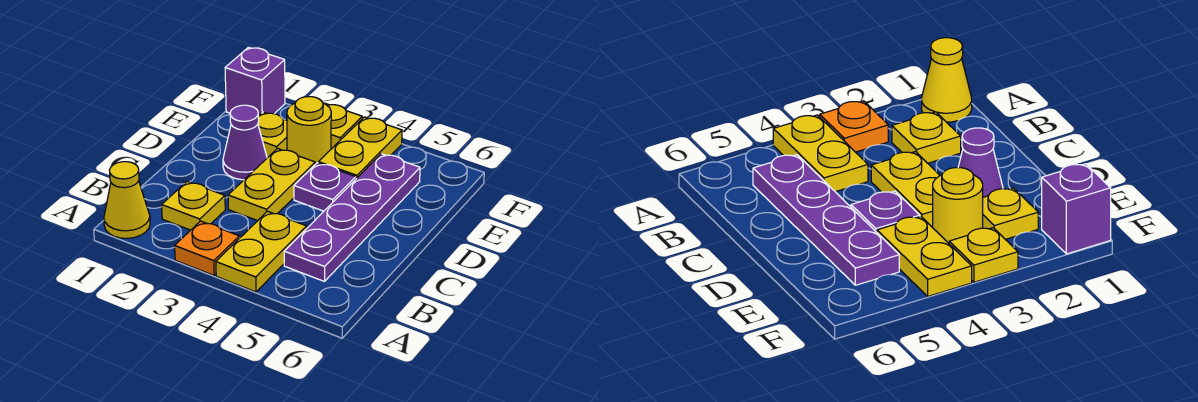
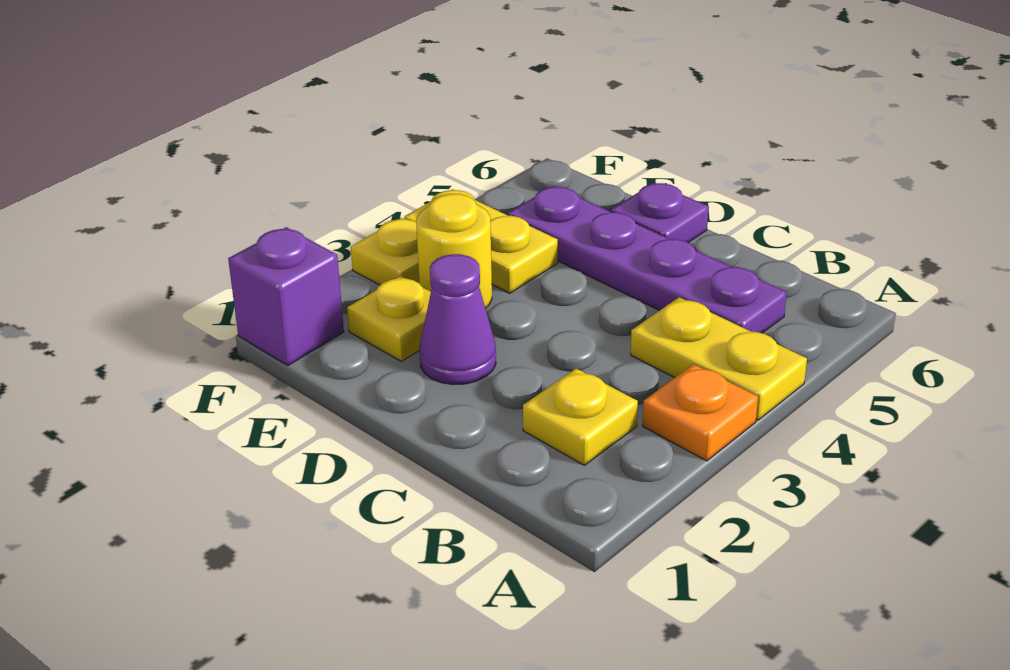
yellow 1x1 cone [104,162,150,238] -> none
yellow 1x2 plate [228,149,315,221] -> none
purple 1x1 plate [294,163,356,211] -> purple 1x1 plate moved to [611,183,709,243]

